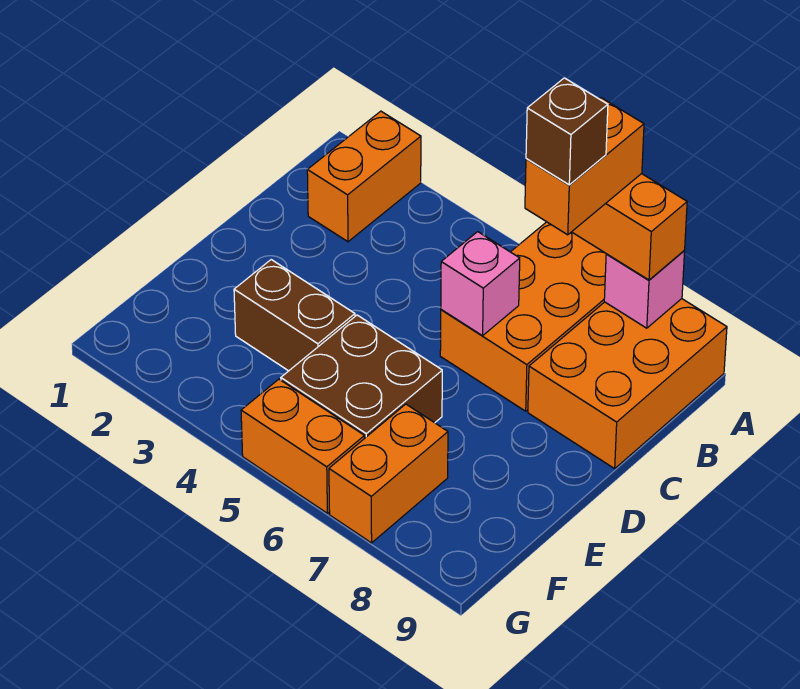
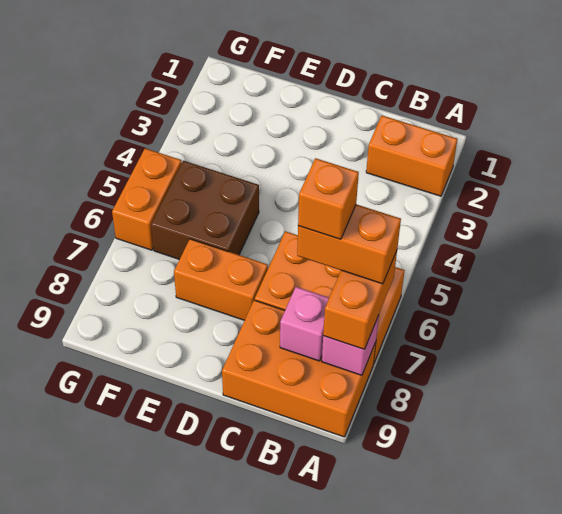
brown 1x1 brick [526,78,608,185] -> orange 1x1 brick [298,158,359,239]
pink 1x1 brick [441,232,520,336] -> pink 1x1 brick moved to [280,287,329,361]
brown 1x2 brick [234,260,355,371] -> none
orange 1x2 brick [329,404,448,543] -> orange 1x2 brick moved to [174,239,268,320]

